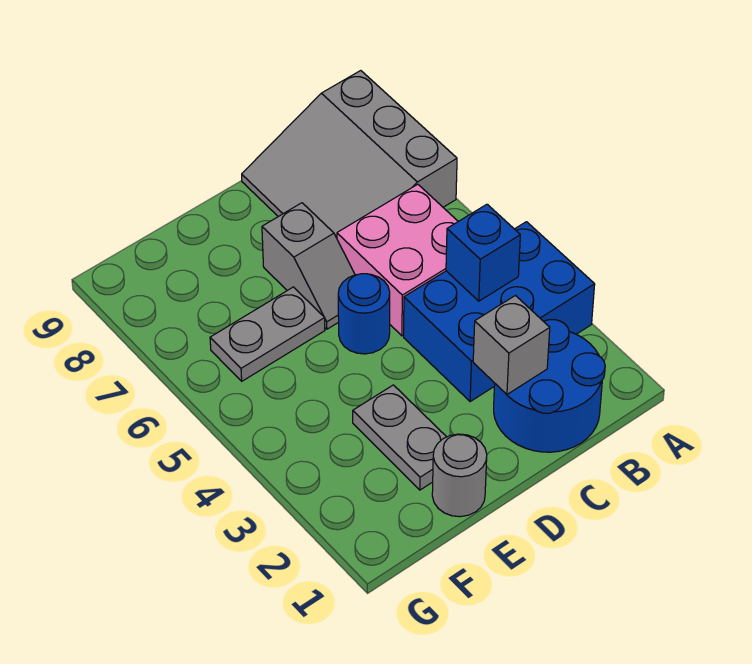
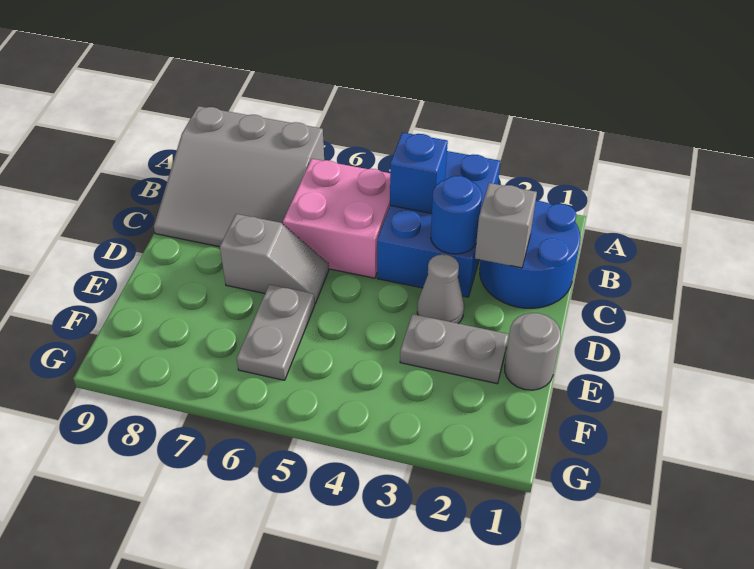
none -> grey 1x1 cone [417,254,464,323]
blue 1x1 round brick [338,274,390,354] -> blue 1x1 round brick moved to [431,176,482,254]

